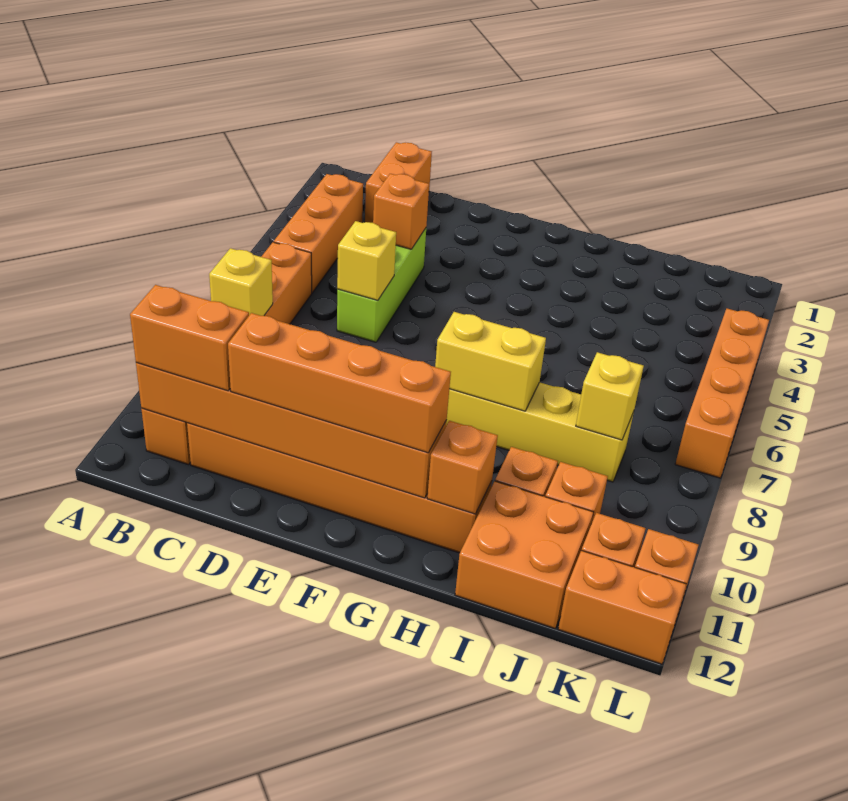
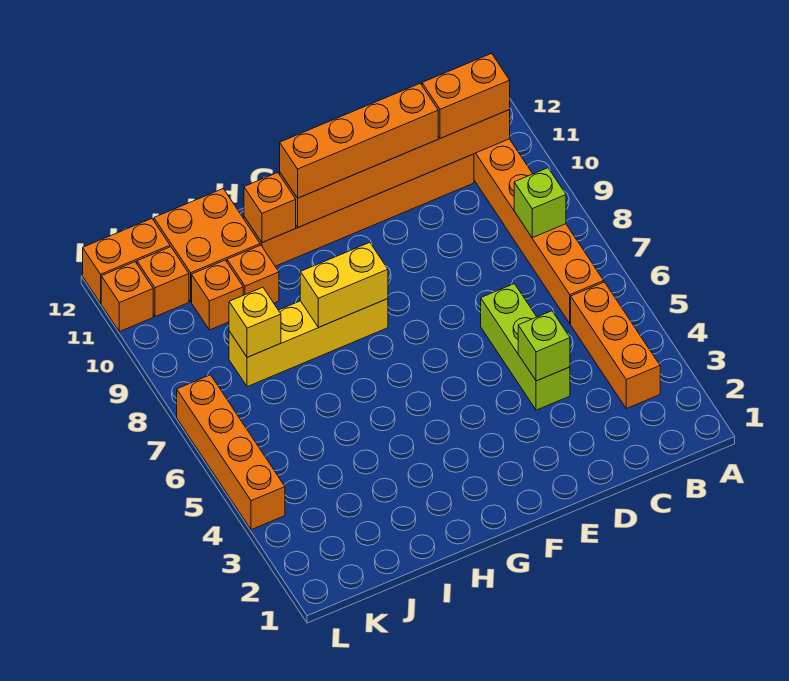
yellow 1x1 brick [209,248,273,316] -> lime 1x1 brick [514,168,566,238]
orange 1x2 brick [365,142,432,223] -> none
orange 1x1 brick [373,174,429,249] -> lime 1x1 brick [518,311,570,381]
yellow 1x1 brick [337,221,396,300] -> none

